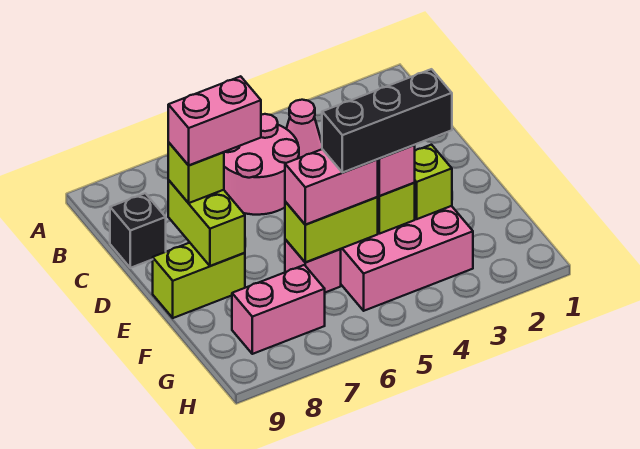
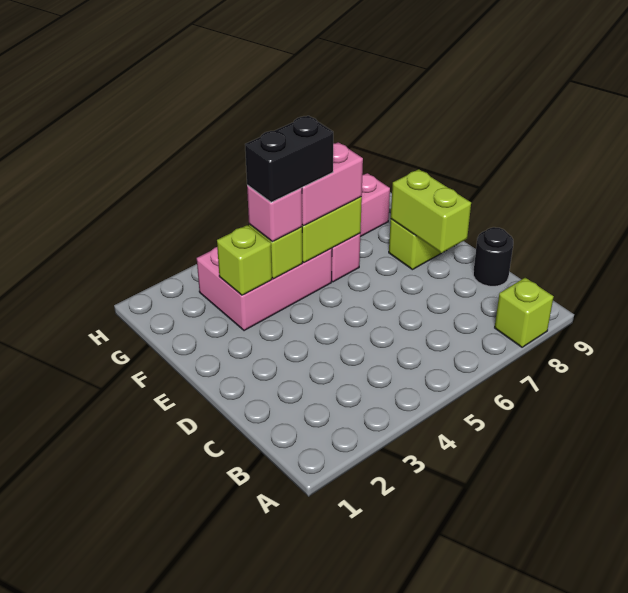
pink 1x1 cone [286,100,322,158] -> none
pink 2x2 round brick [224,114,299,215] -> none
black 1x1 brick [110,193,166,268] -> black 1x1 round brick [473,227,513,286]
pink 1x2 brick [168,76,261,165] -> none
lime 1x1 brick [168,142,224,203] -> lime 1x1 brick moved to [495,278,554,347]
black 1x3 brick [322,69,452,173] -> black 1x2 brick [245,116,333,202]

